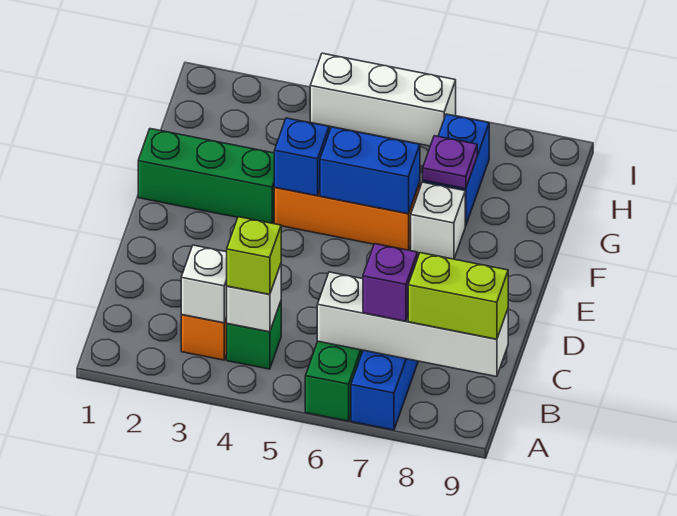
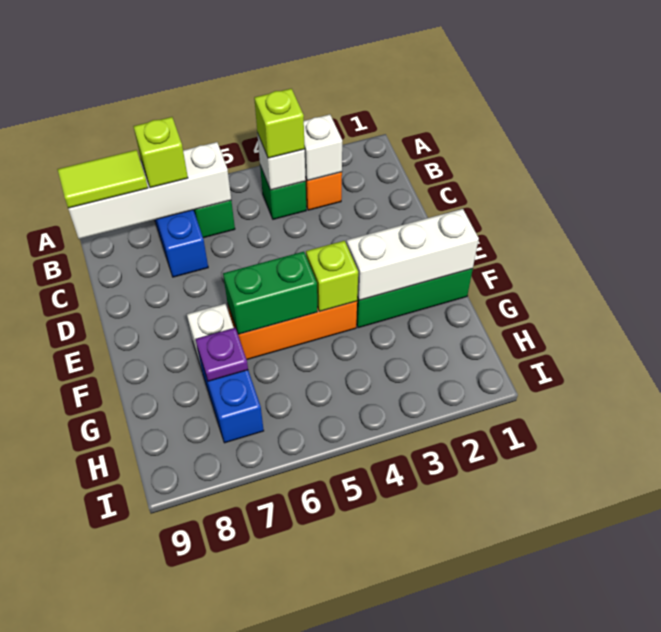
purple 1x1 brick [363,244,417,321] -> lime 1x1 brick [133,117,188,188]
lime 1x2 brick [408,253,508,339] -> lime 1x2 tile [57,150,148,208]
blue 1x1 brick [274,118,329,196] -> lime 1x1 brick [306,241,358,312]
blue 1x2 brick [320,127,420,214] -> green 1x2 brick [223,252,318,334]
white 1x3 brick [310,53,456,146] -> white 1x3 brick moved to [347,209,479,300]

